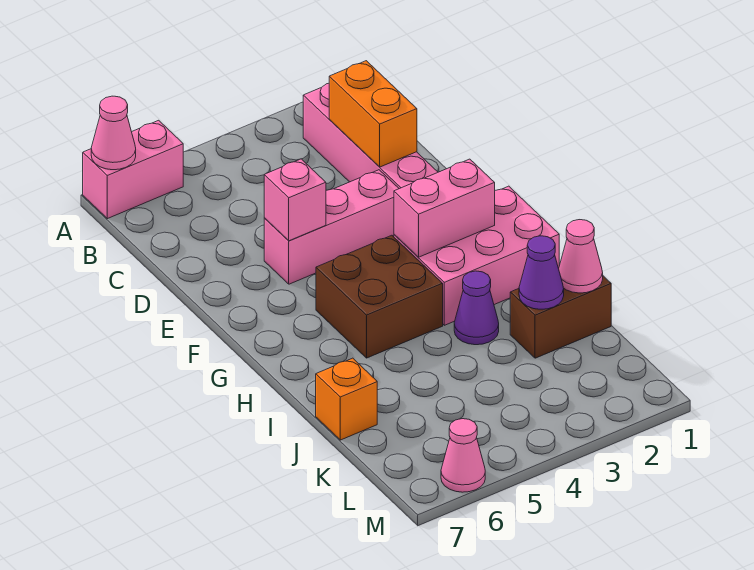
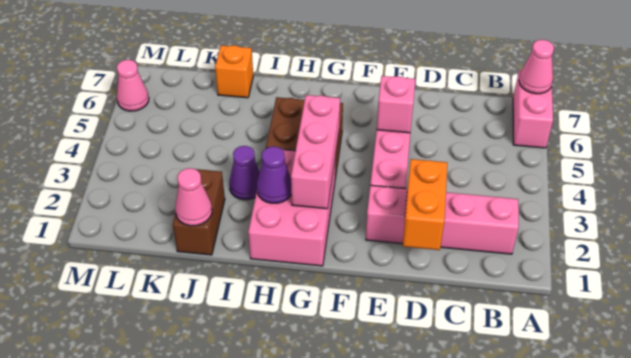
orange 1x2 brick [329,61,417,167] -> orange 1x2 brick turned to [403,159,447,250]
pink 1x2 brick [394,159,495,257] -> pink 1x3 brick [291,95,340,209]
purple 1x1 cone [519,236,564,309] -> purple 1x1 cone moved to [257,146,291,203]

